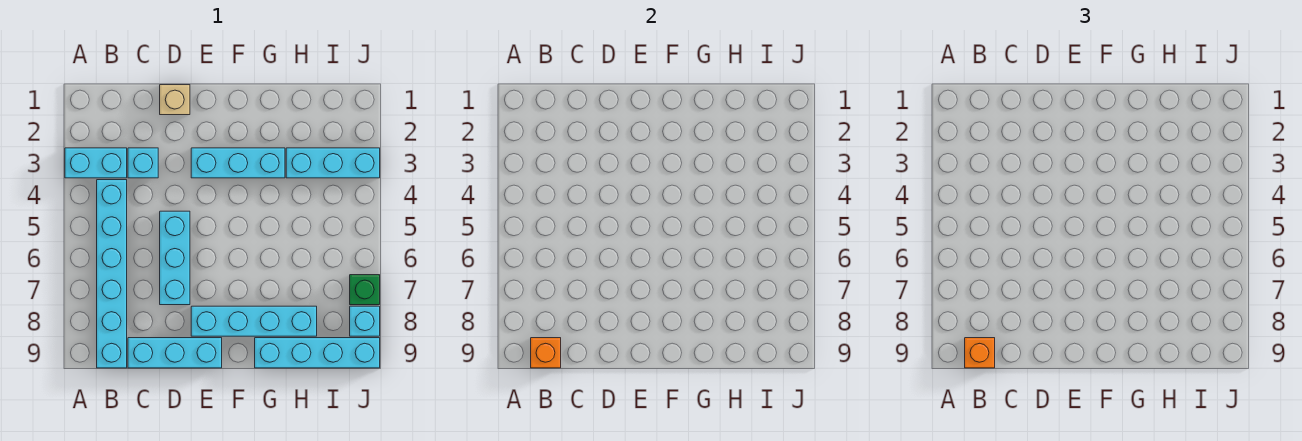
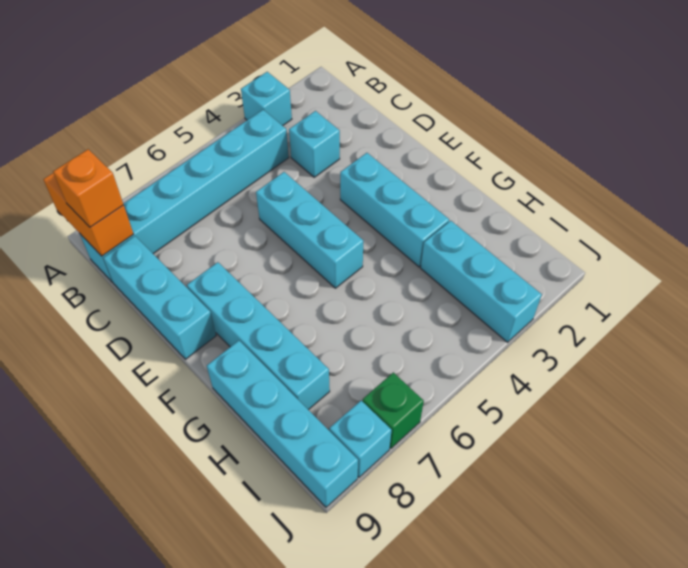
cyan 1x2 brick [65,148,127,178] -> cyan 1x1 brick [241,72,292,126]
orange 1x1 brick [531,338,561,368] -> orange 1x2 brick [43,173,133,256]
tan 1x1 brick [160,85,190,115] -> none
cyan 1x3 brick [160,211,190,305] -> cyan 1x3 brick turned to [256,172,363,288]

